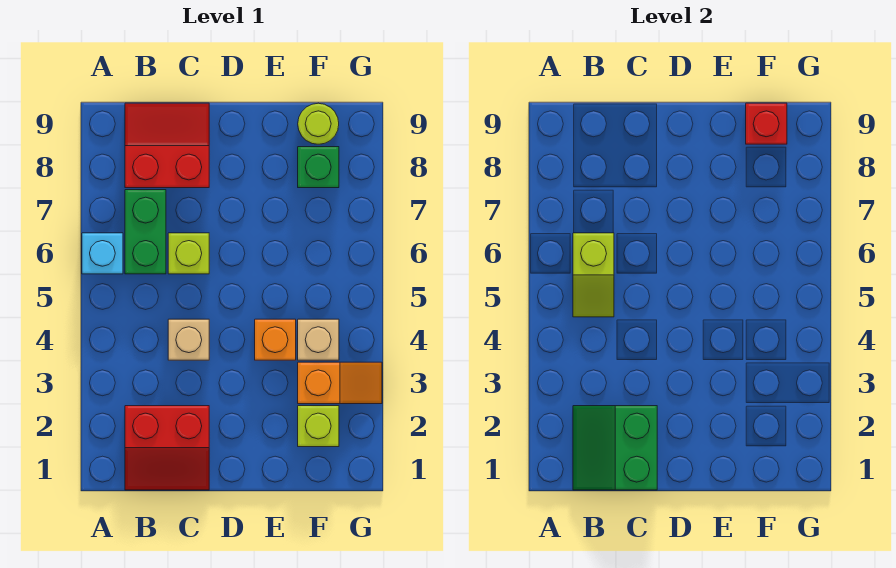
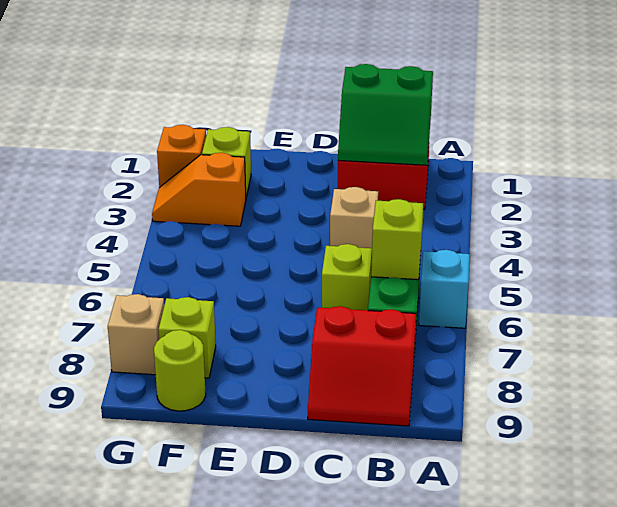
green 2x2 slope [573,406,657,490] -> green 2x2 slope turned to [338,64,433,165]
orange 1x1 brick [255,319,296,360] -> orange 1x1 brick moved to [157,125,206,187]
tan 1x1 brick [298,319,339,360] -> tan 1x1 brick moved to [108,294,164,375]
green 1x1 brick [298,147,339,188] -> lime 1x1 brick [159,297,216,378]
red 1x1 brick [746,103,787,144] -> none

